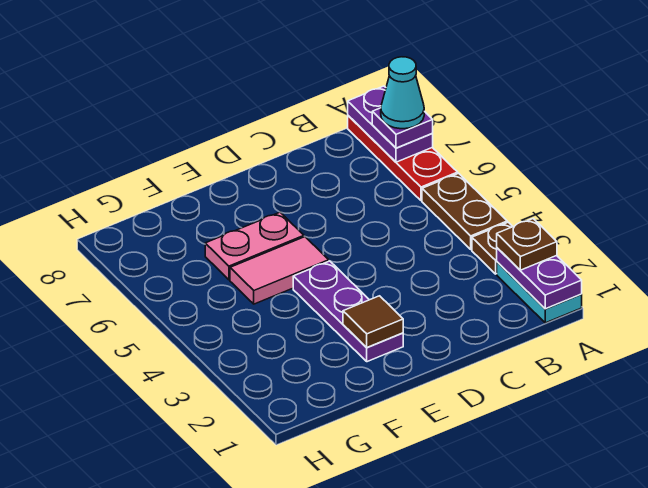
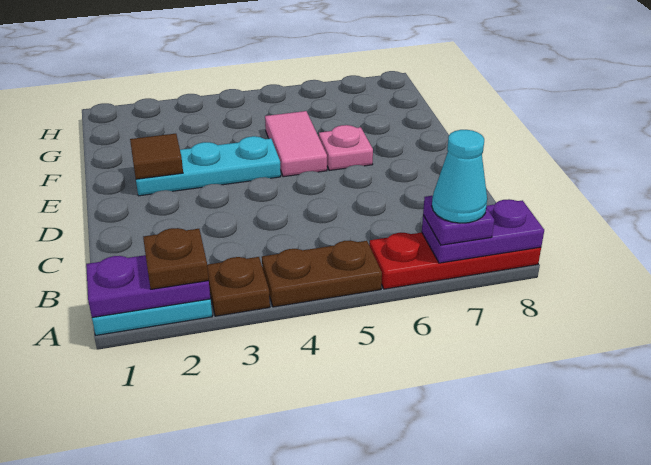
purple 1x3 plate [293,261,403,362] -> cyan 1x3 plate [136,136,281,196]
pink 1x2 plate [205,212,304,280] -> pink 1x1 plate [319,125,373,170]

